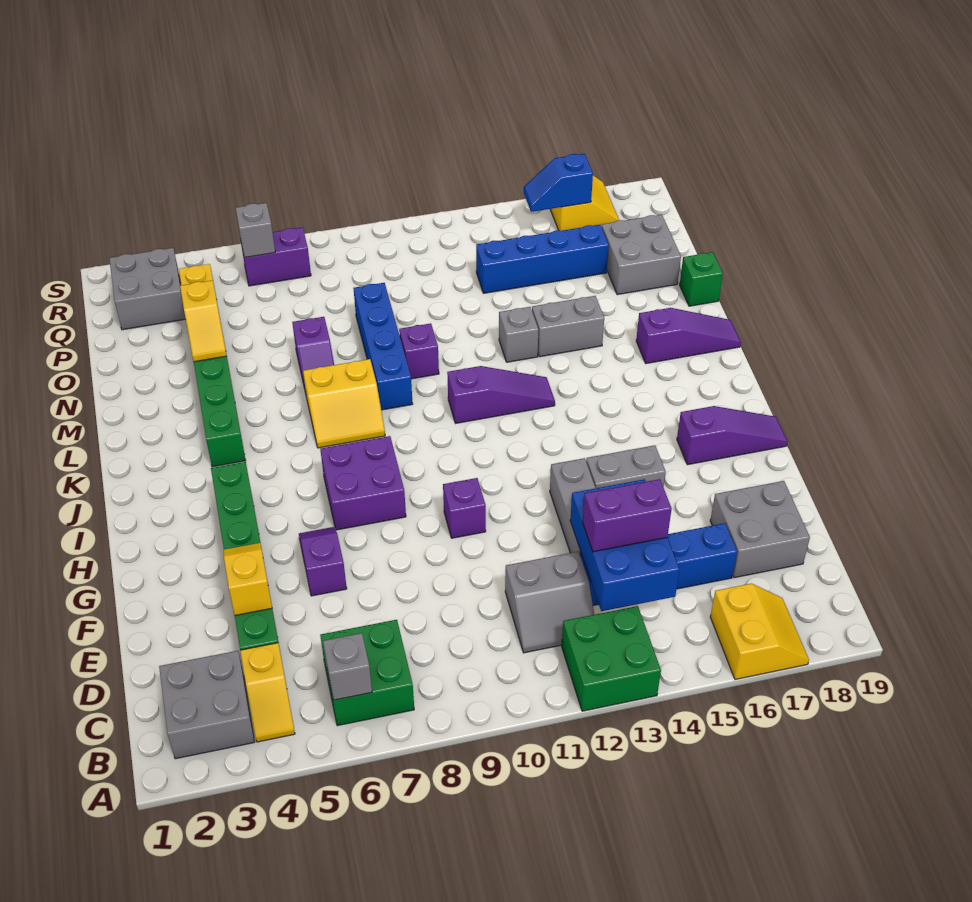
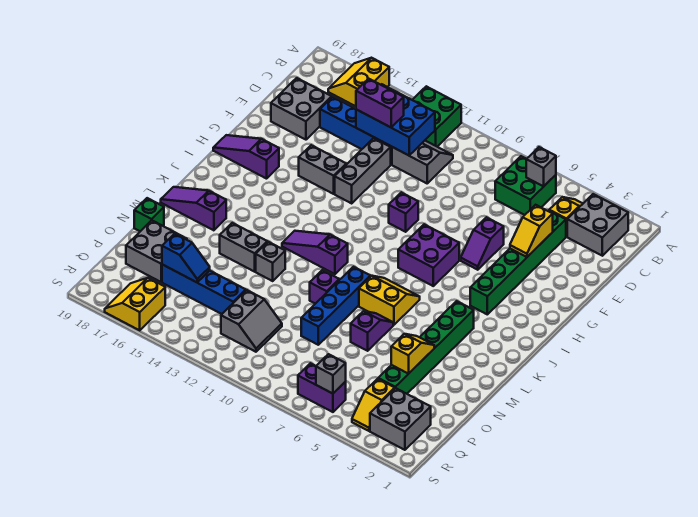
blue 2x3 brick [570,479,680,611] -> blue 2x3 brick turned to [356,84,435,155]
none -> grey 2x2 slope [221,290,282,352]
blue 1x2 slope [524,154,593,212] -> blue 1x2 slope moved to [162,234,210,282]

